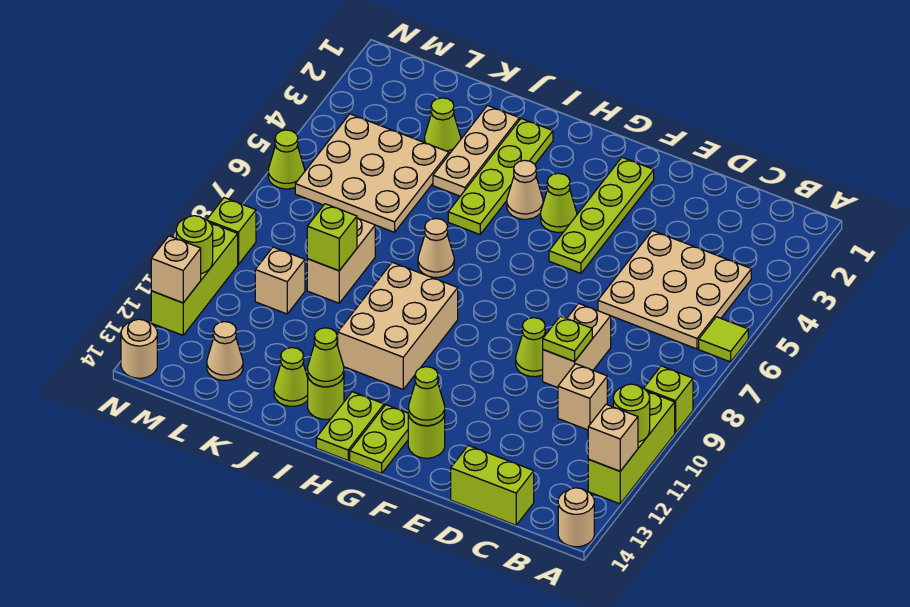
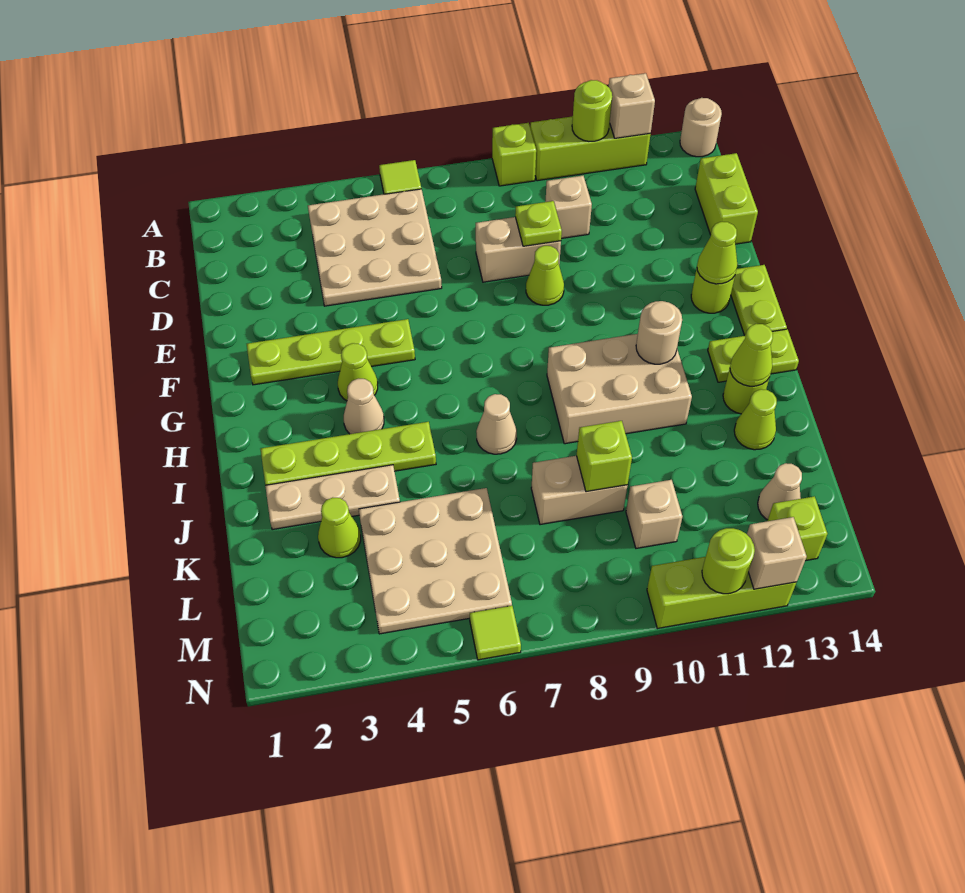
lime 1x2 plate [350,405,409,473] -> lime 1x2 plate turned to [731,265,787,336]
lime 1x1 cone [268,130,305,189] -> lime 1x1 tile [470,606,521,660]
lime 1x1 brick [207,198,256,264] -> lime 1x1 brick moved to [768,496,828,561]
tan 1x1 round brick [121,319,157,378] -> tan 1x1 round brick moved to [636,301,682,364]

